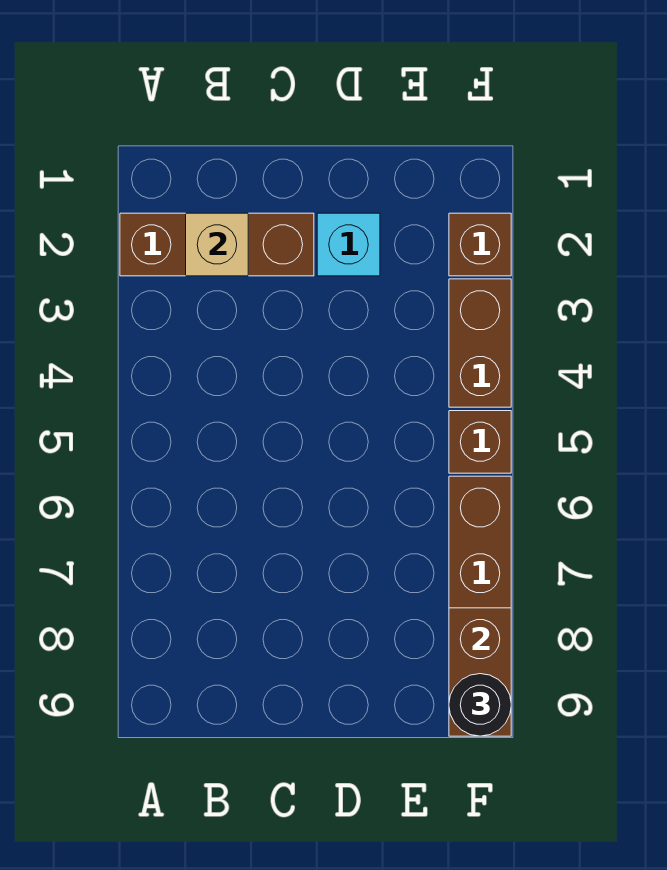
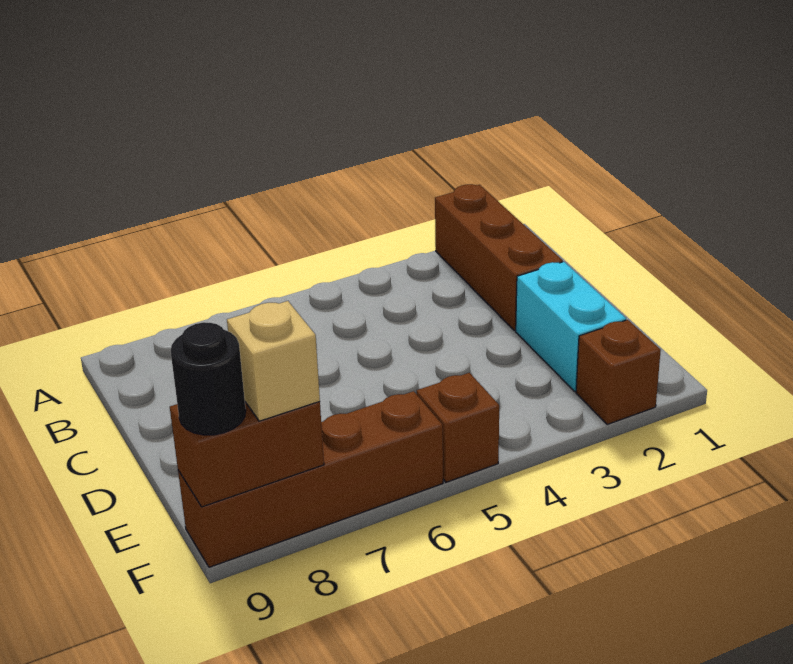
tan 1x1 brick [186,213,248,276] -> tan 1x1 brick moved to [227,301,320,421]
cyan 1x1 brick [317,213,380,276] -> cyan 1x2 brick [516,262,626,391]
brown 1x2 brick [449,279,511,407] -> none

